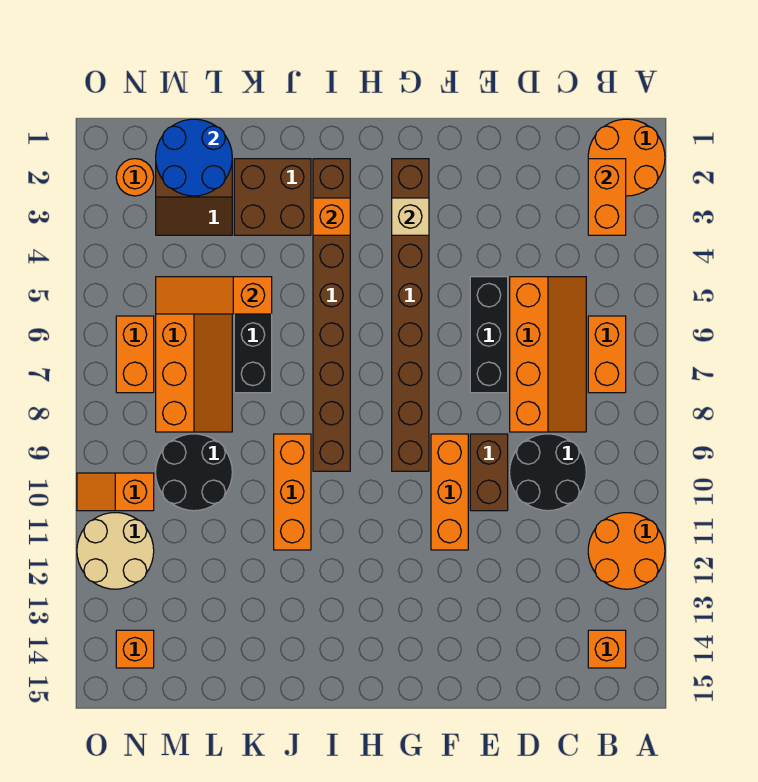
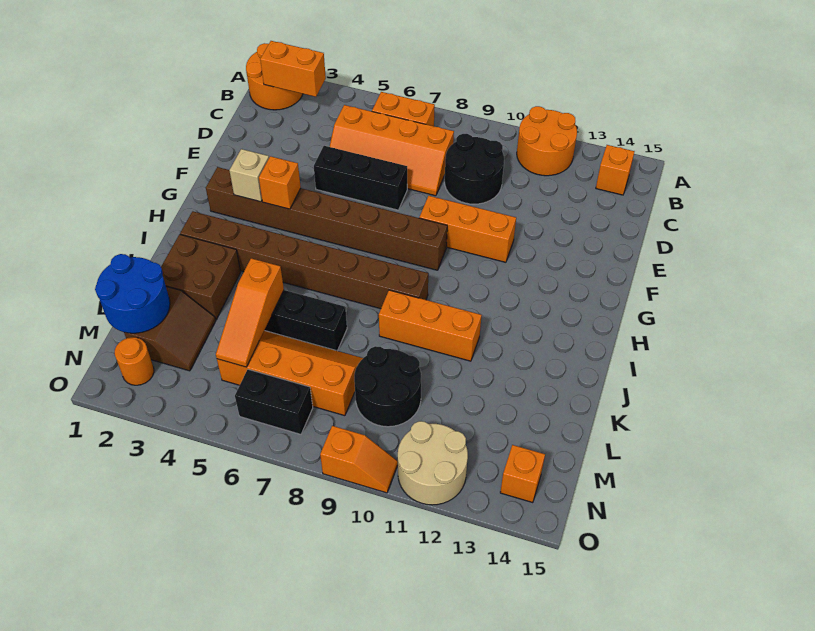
orange 2x4 slope [510,277,586,432] -> orange 2x4 slope turned to [330,105,454,196]
brown 1x2 brick [470,434,508,511] -> none
orange 1x1 brick [313,198,350,235] -> orange 1x1 brick moved to [259,156,301,209]
orange 1x2 brick [116,316,154,393] -> black 1x2 brick [235,369,313,434]
orange 1x2 slope [77,473,154,511] -> orange 1x2 slope turned to [320,426,398,493]

